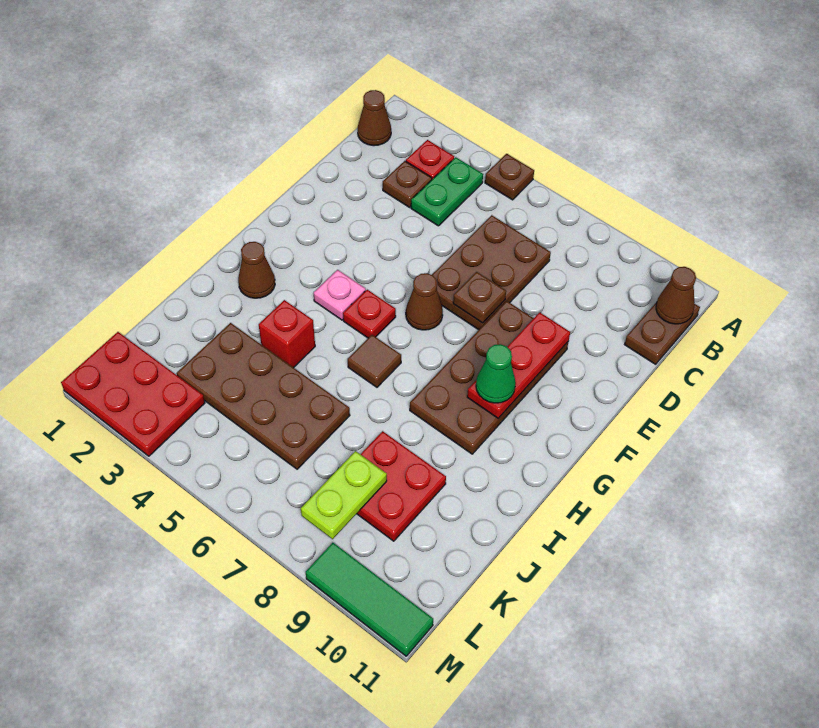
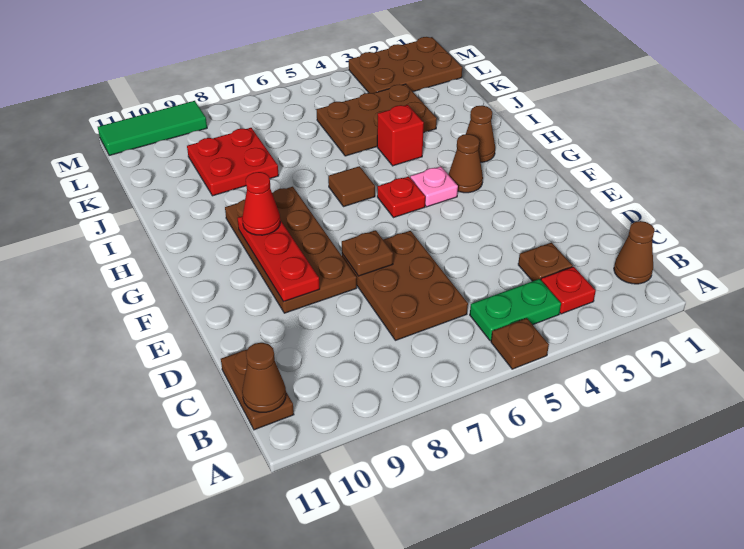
green 1x2 plate [411,157,483,226] -> green 1x2 plate turned to [470,279,561,341]
brown 1x1 cone [406,273,443,330] -> brown 1x1 cone moved to [448,134,483,193]
green 1x1 cone [476,344,516,403] -> red 1x1 cone [242,172,280,235]
brown 2x4 plate [177,323,350,469] -> brown 2x3 plate [317,84,437,156]
lime 1x2 plate [301,451,387,539] -> none
red 2x3 plate [61,332,205,456] -> brown 2x3 plate [349,37,462,93]

